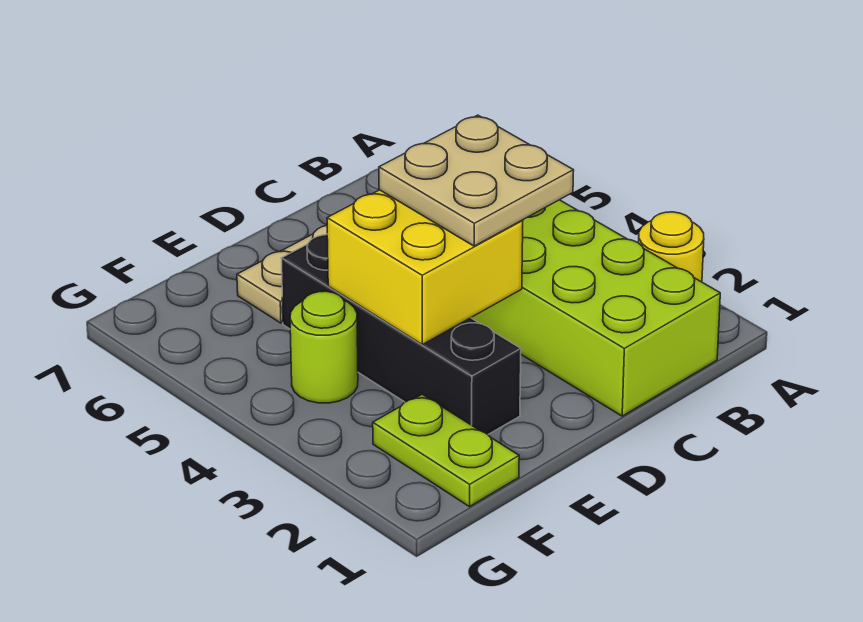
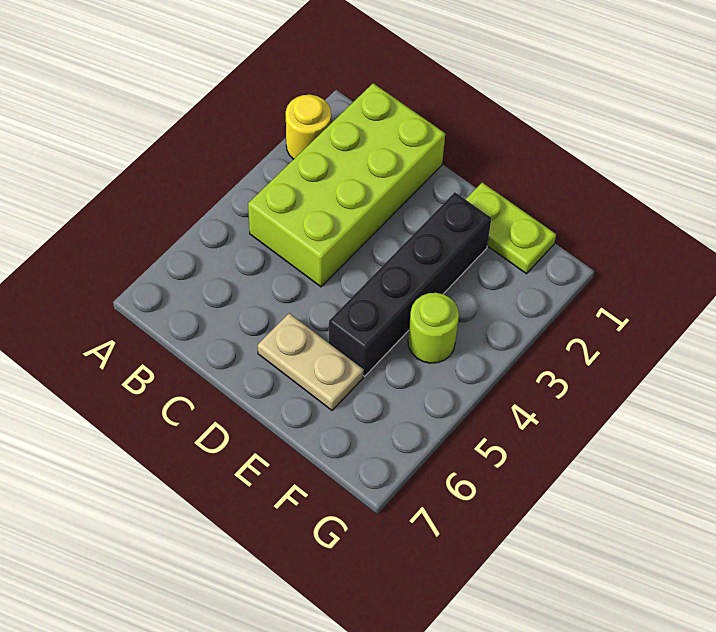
tan 2x2 plate [379,115,574,246] -> none
yellow 2x2 brick [327,190,523,345] -> none
lime 1x2 plate [373,394,519,507] -> lime 1x2 plate turned to [466,183,556,274]

